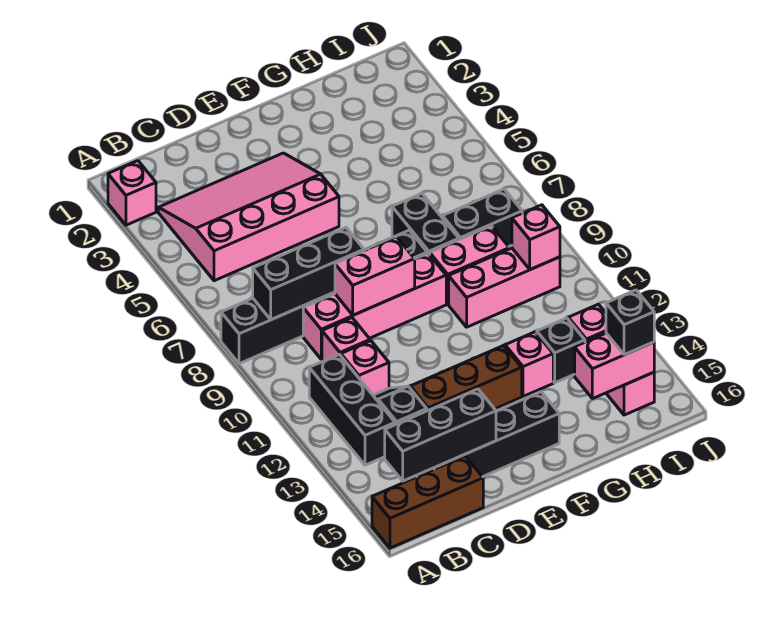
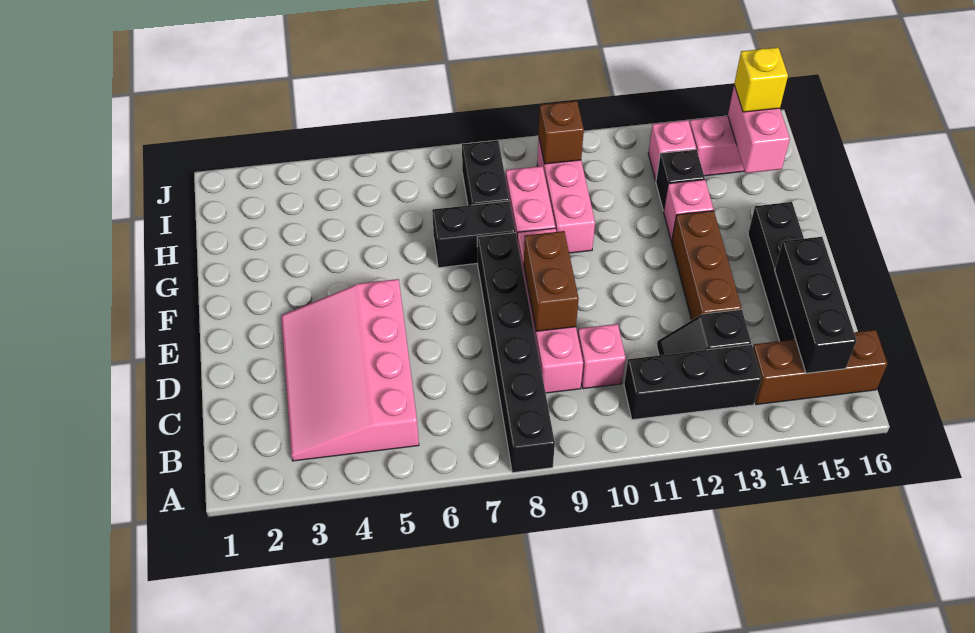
pink 1x1 brick [108,161,156,225] -> none
brown 1x3 brick [372,456,483,548] -> brown 1x3 brick turned to [753,330,888,405]
black 1x3 brick [253,228,364,320] -> none
pink 1x1 brick [341,341,389,395] -> none
pink 1x2 brick [335,237,415,315] -> brown 1x2 brick [524,231,579,331]
pink 1x1 brick [512,205,560,270] -> brown 1x1 brick [539,101,584,164]
black 1x1 brick [606,290,654,355] -> yellow 1x1 brick [734,47,788,112]

